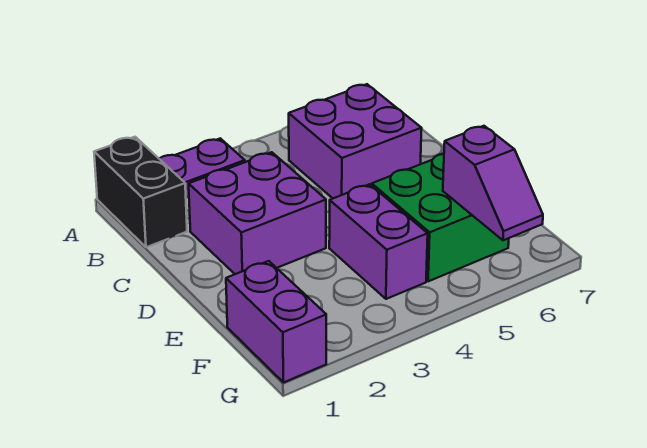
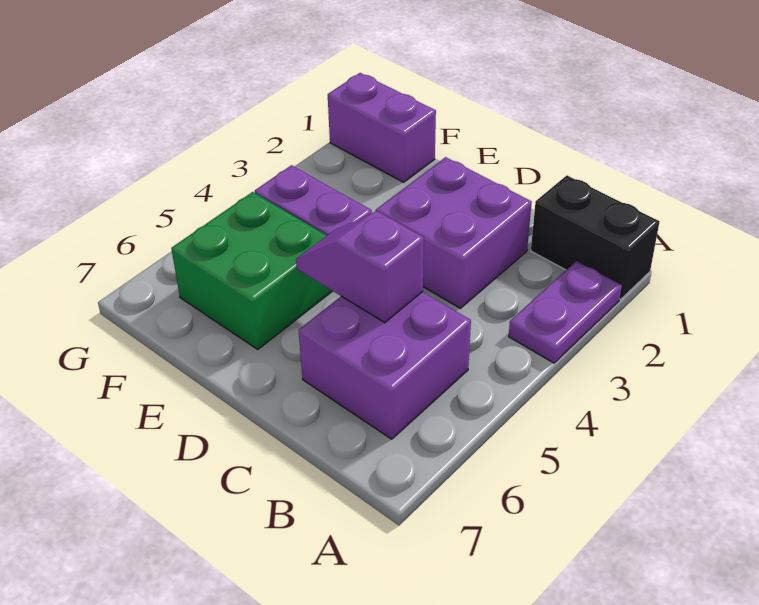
purple 1x2 slope [443,126,543,240] -> purple 1x2 slope moved to [296,211,424,323]

